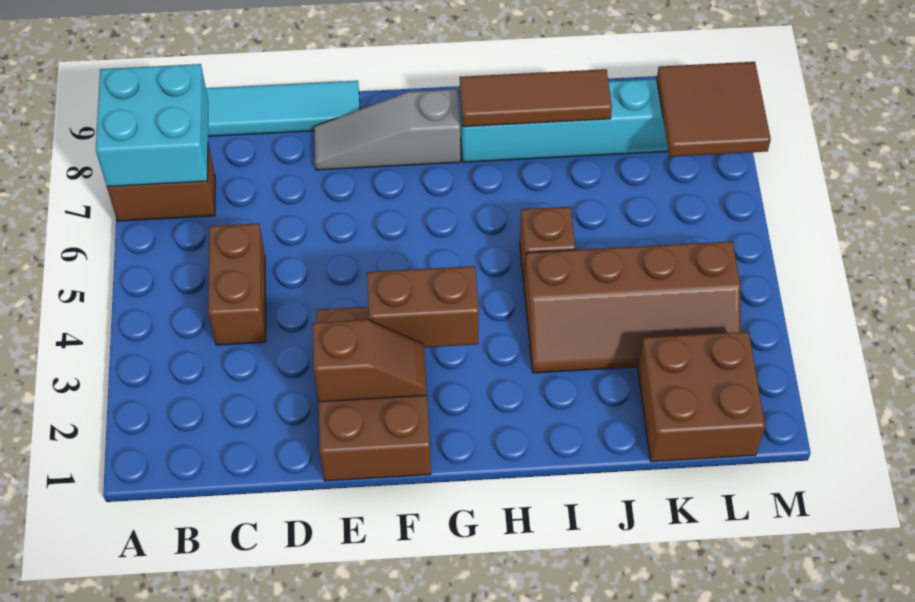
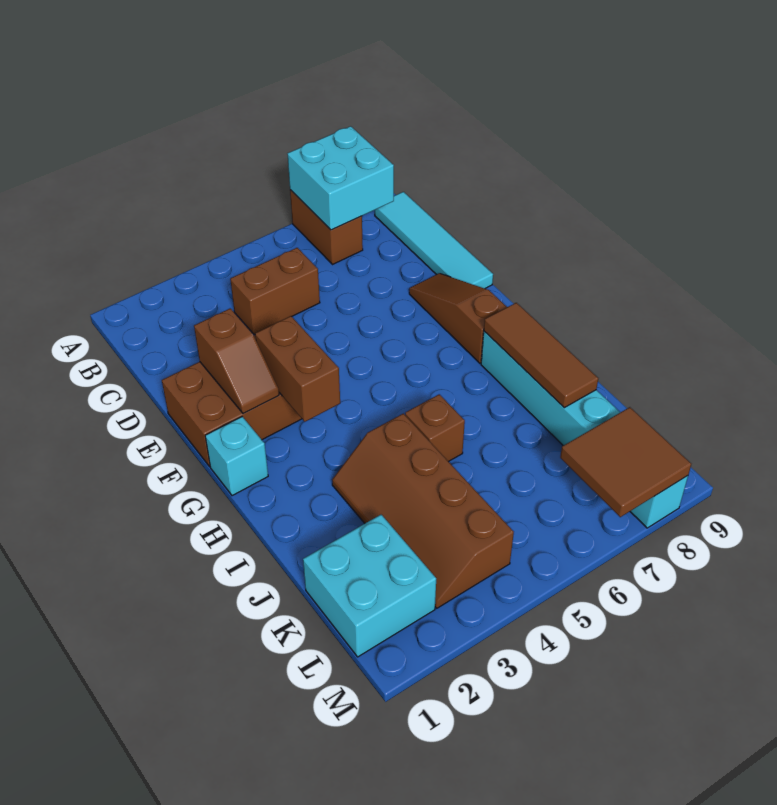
grey 1x3 slope [314,89,460,170] -> brown 1x3 slope [409,273,507,363]
none -> cyan 1x1 brick [205,417,268,496]
brown 2x2 brick [638,332,765,462] -> cyan 2x2 brick [303,515,436,657]

